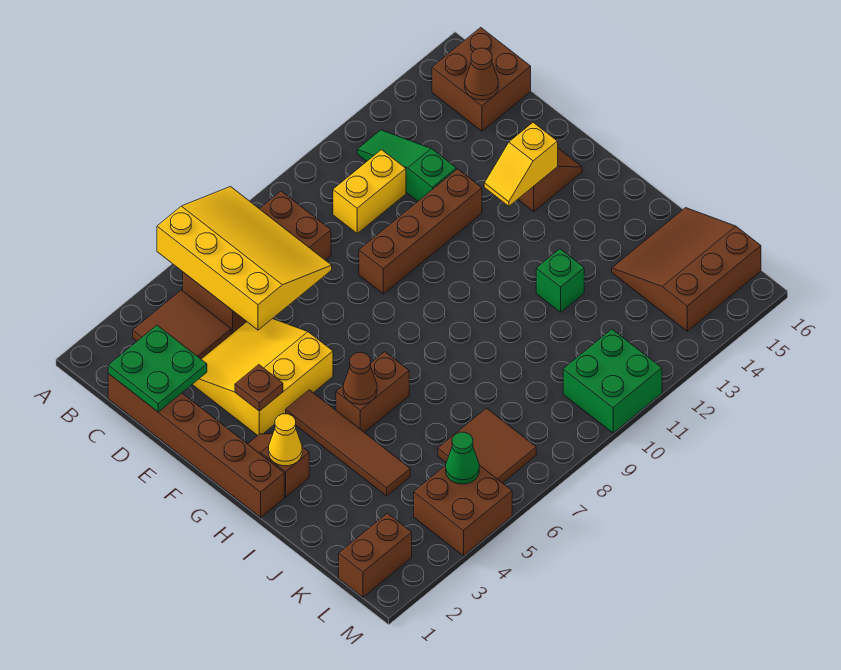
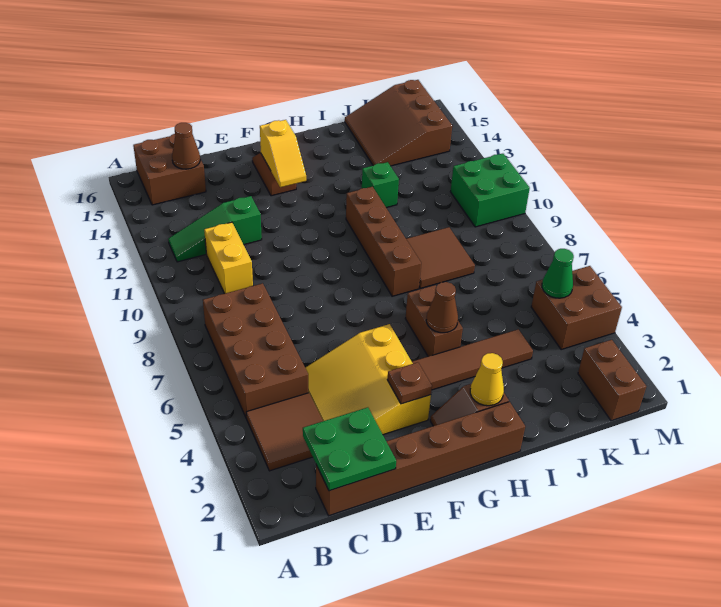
yellow 3x4 slope [157,187,332,330] -> none
brown 1x4 brick [359,169,482,294] -> brown 1x4 brick moved to [346,187,421,296]
brown 2x2 tile [438,408,536,483] -> brown 2x2 tile moved to [406,227,475,288]

